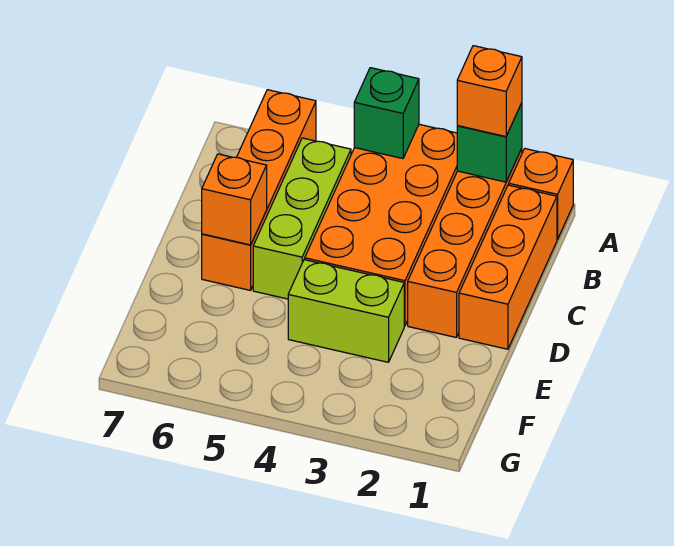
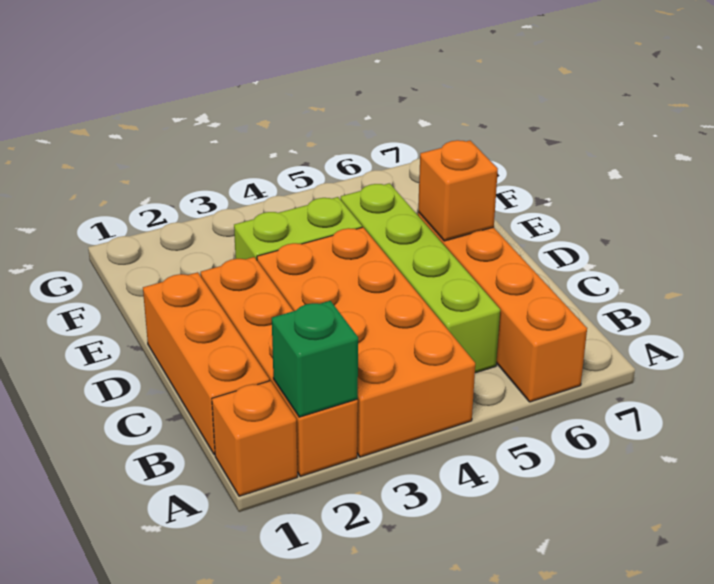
orange 1x1 brick [457,46,522,137] -> none
green 1x1 brick [354,68,419,159] -> none
lime 1x3 brick [253,138,351,299] -> lime 1x4 brick [341,183,500,373]

